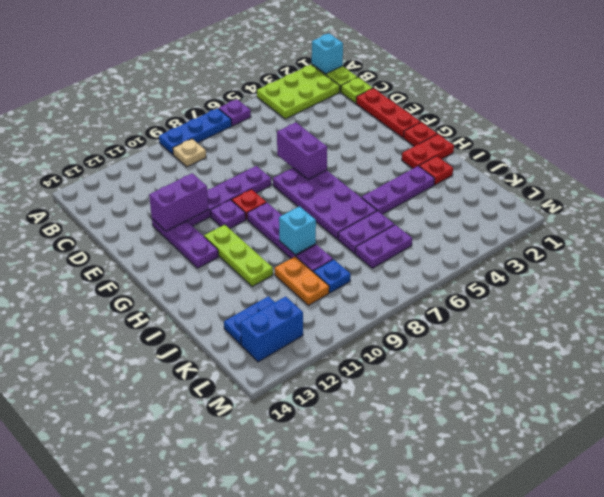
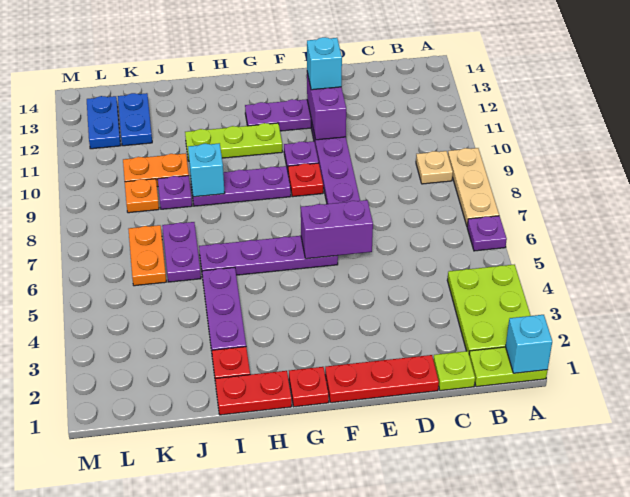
blue 1x3 plate [159,108,232,154] -> tan 1x3 plate [448,148,499,226]
none -> cyan 1x1 brick [307,37,342,90]
purple 2x4 plate [273,168,377,239] -> purple 1x4 plate [199,236,338,275]
red 1x2 plate [402,134,454,169] -> red 1x2 plate turned to [215,371,292,415]
purple 1x2 plate [355,225,412,268] -> orange 1x2 plate [128,225,166,286]
blue 1x1 plate [313,259,351,293] -> orange 1x1 plate [125,179,159,213]
blue 1x2 brick [240,296,303,362] -> blue 1x2 plate [87,96,121,149]

